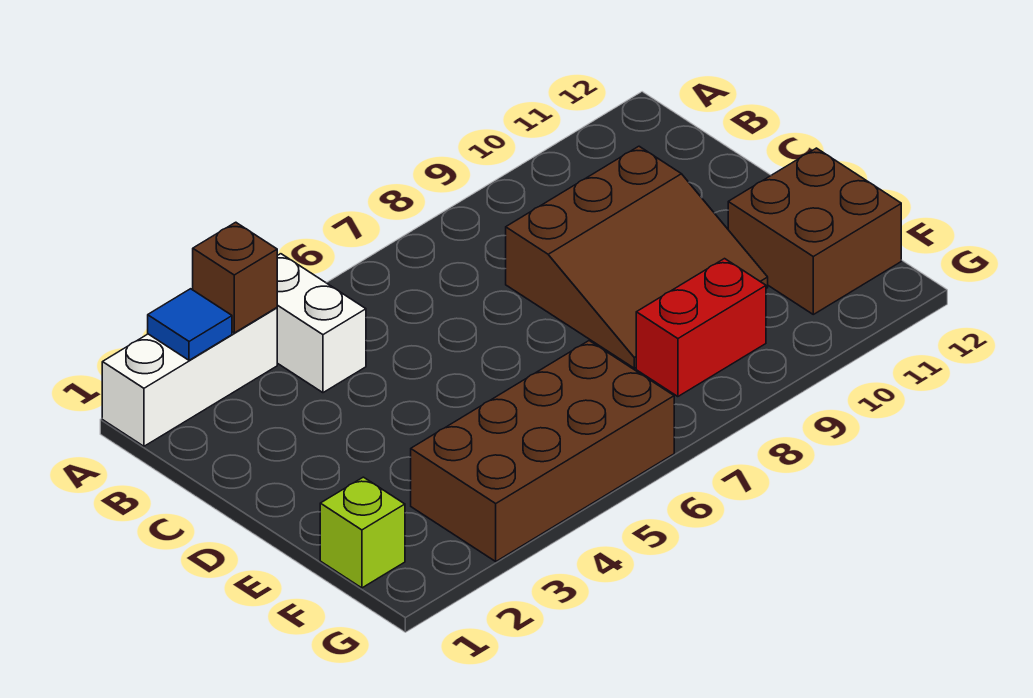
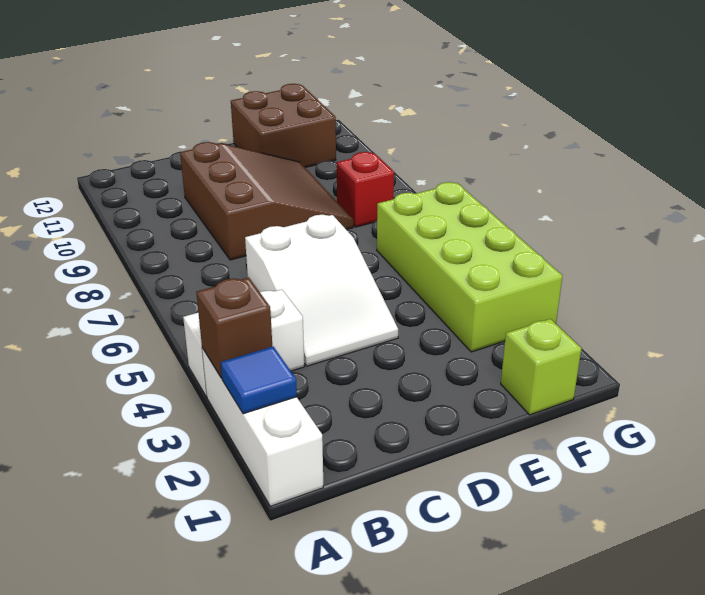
none -> white 2x3 slope [245,215,398,366]
brown 2x4 brick [411,341,674,561] -> lime 2x4 brick [377,182,562,352]
red 1x2 brick [636,259,766,397] -> red 1x1 brick [337,152,394,227]

